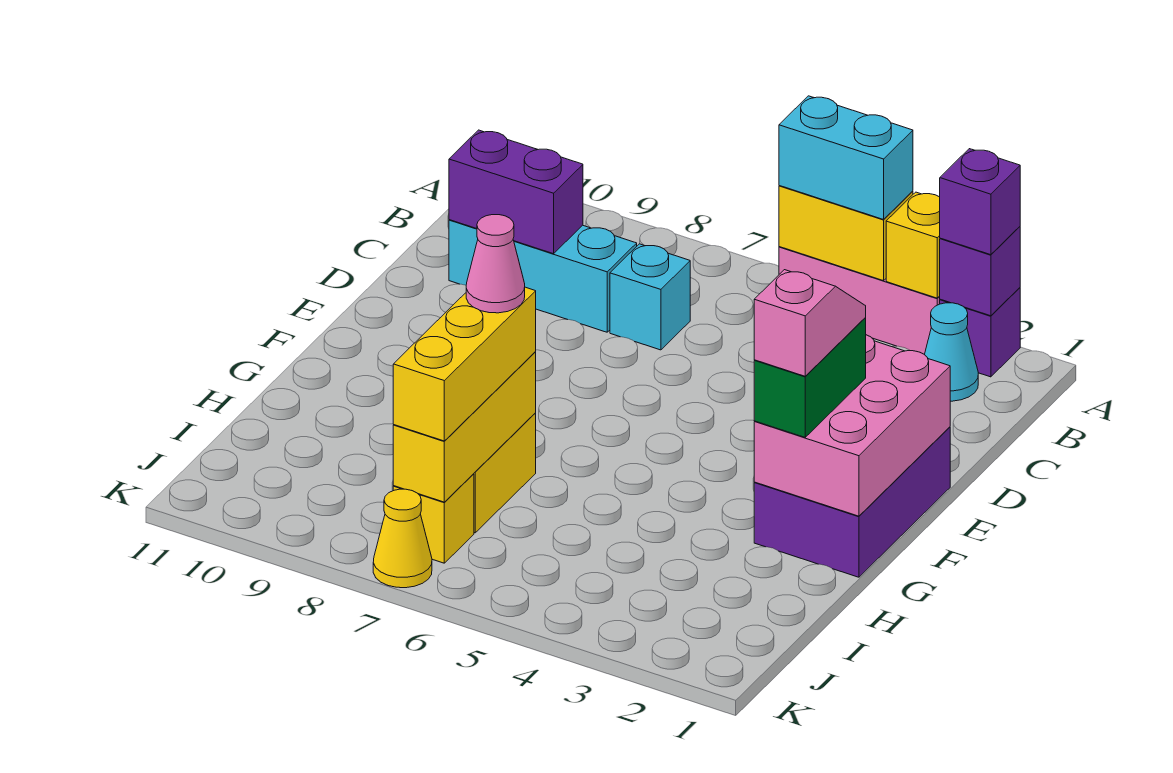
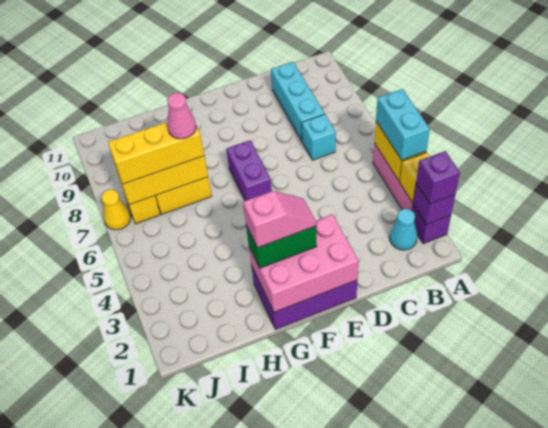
purple 1x2 brick [449,130,583,254] -> purple 1x2 brick moved to [226,140,272,201]

